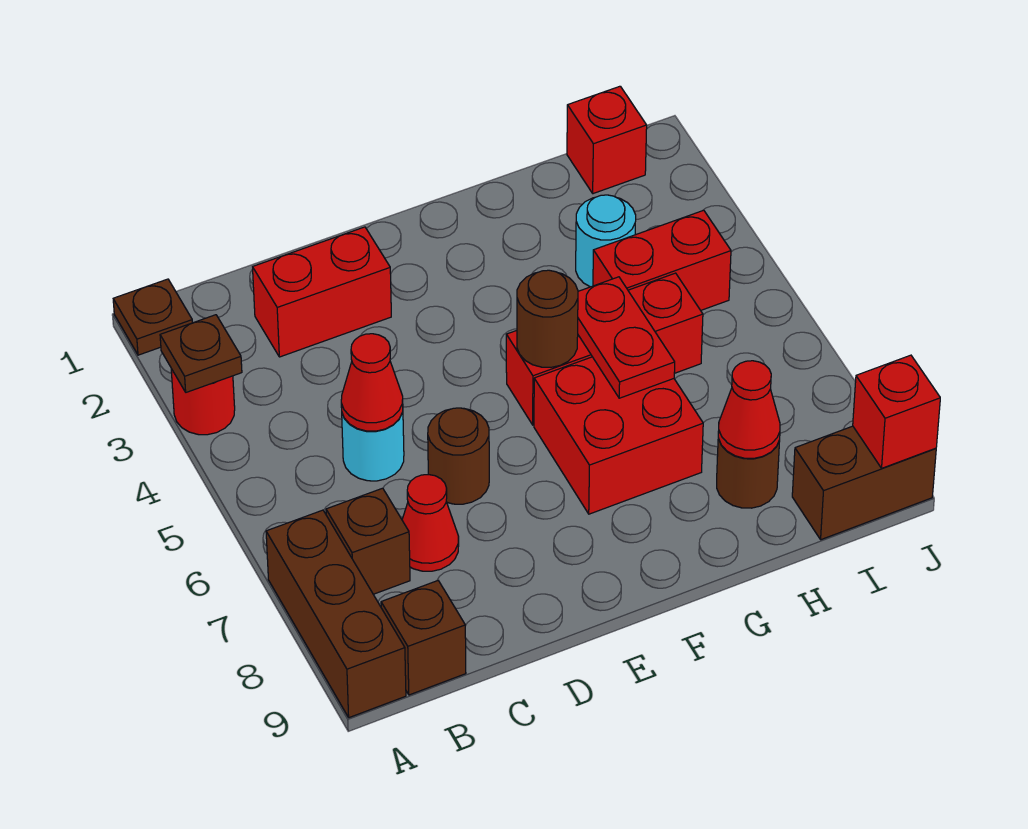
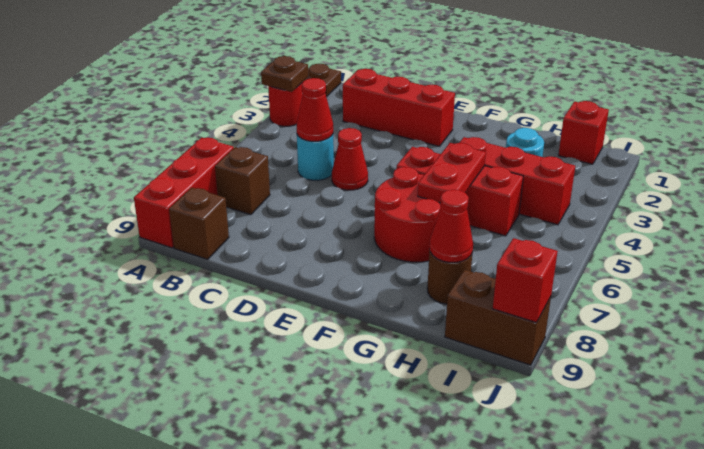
brown 1x3 brick [266,510,406,718] -> red 1x3 brick [134,138,234,248]
red 1x2 brick [253,227,391,357] -> red 1x3 brick [343,69,455,146]
red 1x1 cone [402,474,459,571] -> red 1x1 cone moved to [332,128,368,190]
brown 1x1 round brick [428,408,489,504] -> none
brown 1x1 round brick [517,270,578,367] -> none
red 2x2 brick [534,357,703,514] -> red 2x2 round brick [374,167,441,262]
red 1x2 brick [593,210,731,310] -> red 1x3 brick [460,137,575,225]

